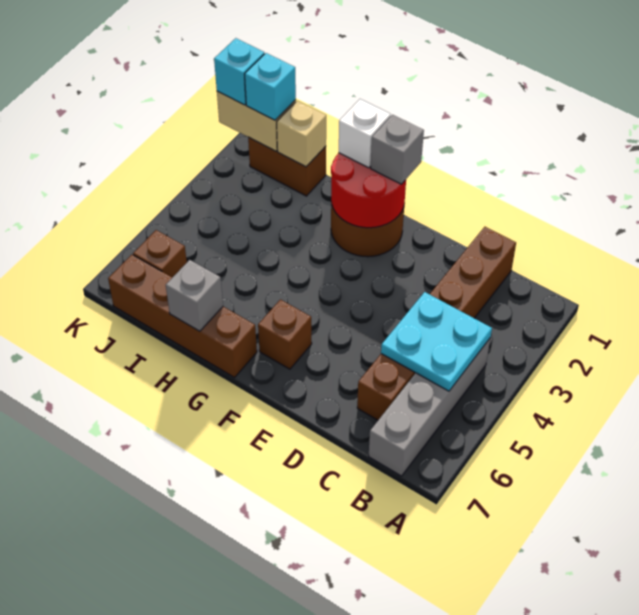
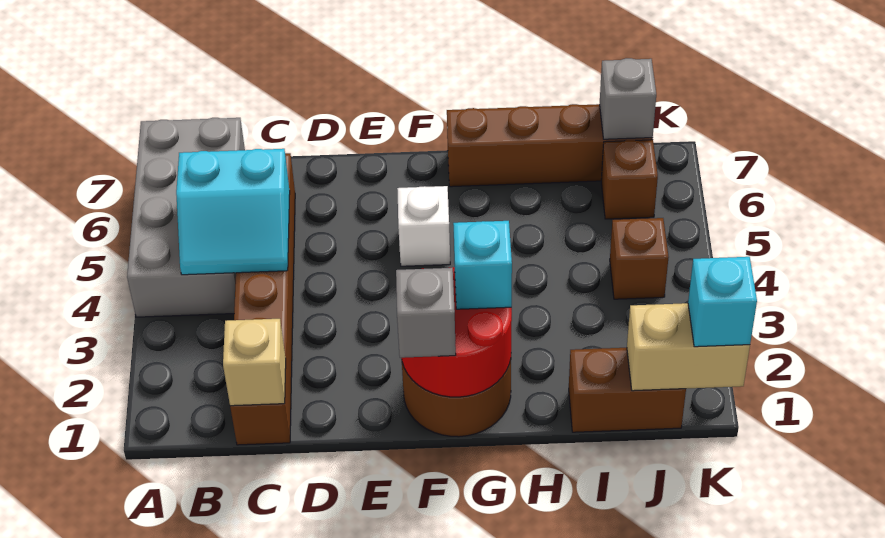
grey 1x4 brick [369,339,490,476] -> grey 2x4 brick [127,118,245,317]
cyan 2x2 plate [381,292,492,391] -> cyan 2x2 slope [176,149,290,275]
brown 1x1 brick [258,300,312,369] -> brown 1x1 brick moved to [610,218,669,299]
white 1x1 brick [339,99,391,168] -> white 1x1 brick moved to [397,186,450,266]
grey 1x1 brick [166,260,223,331] -> grey 1x1 brick moved to [600,58,656,139]
tan 1x1 brick [277,101,326,167] -> tan 1x1 brick moved to [223,319,286,406]
cyan 1x1 brick [245,53,296,120] -> cyan 1x1 brick moved to [453,221,512,309]

